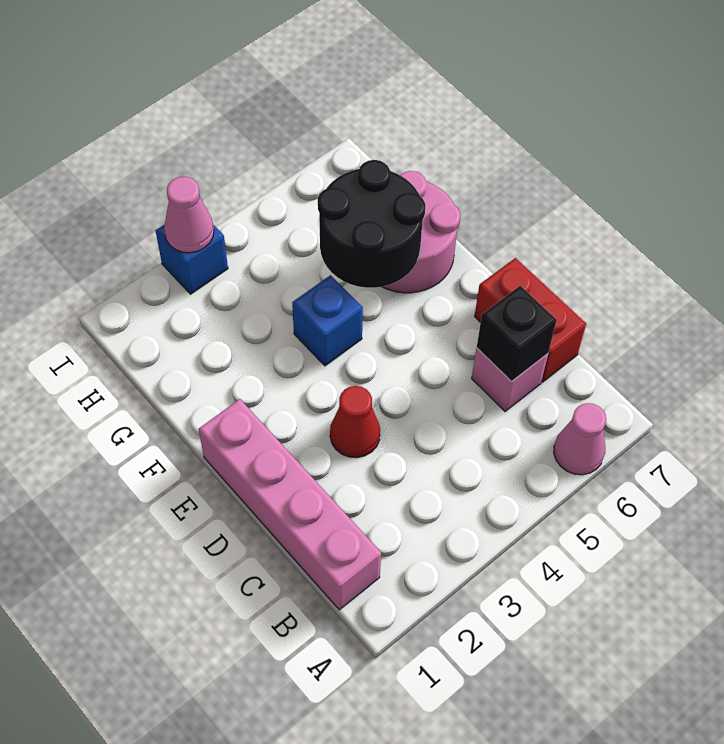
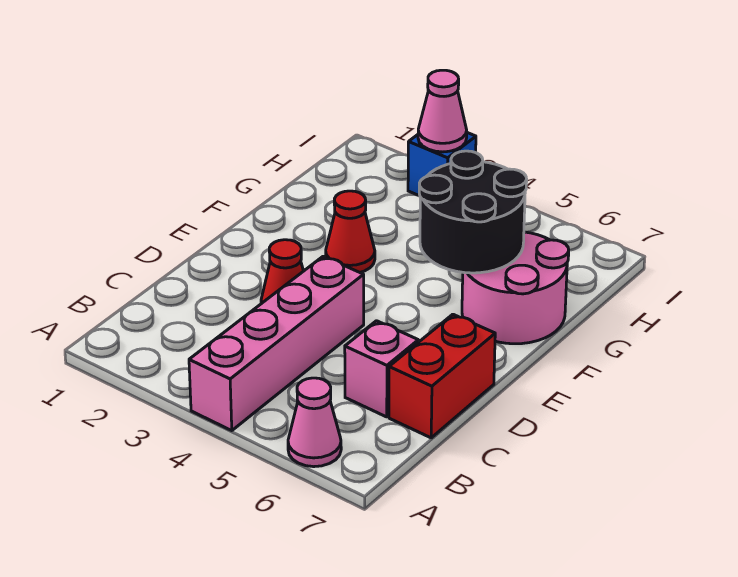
pink 1x4 brick [199,399,381,610] -> pink 1x4 brick moved to [189,256,364,430]
black 1x1 brick [477,286,557,382] -> none
none -> red 1x1 cone [326,191,375,272]
blue 1x1 brick [292,275,363,366] -> none

